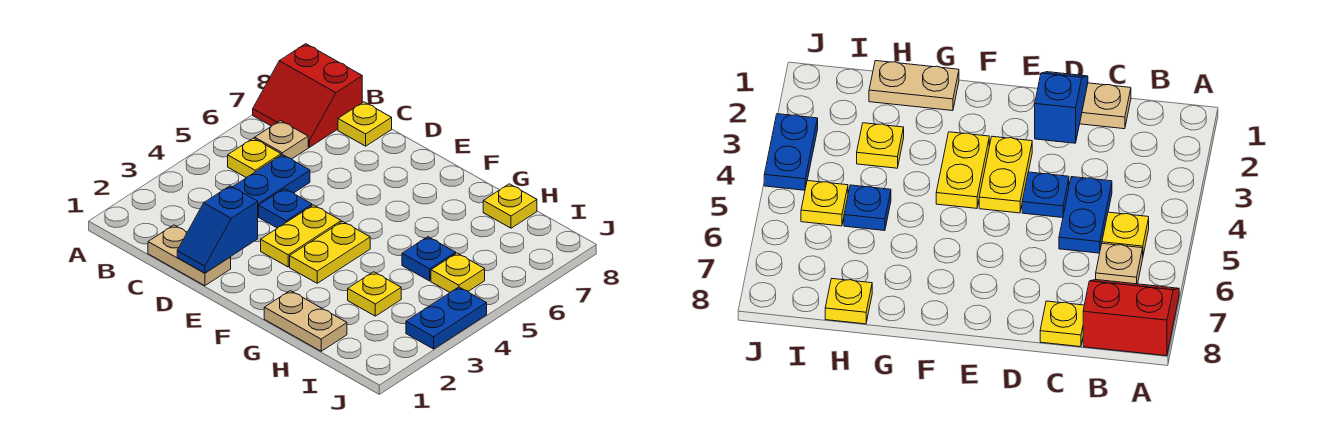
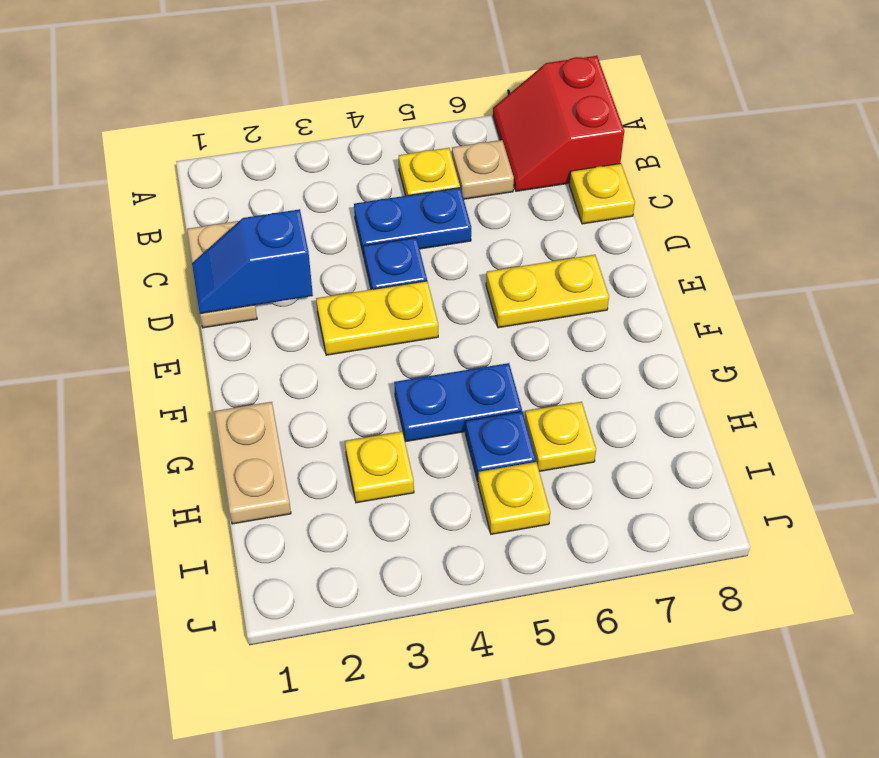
yellow 1x2 plate [290,221,370,283] -> yellow 1x2 plate moved to [486,255,609,328]
yellow 1x1 plate [483,184,537,228] -> yellow 1x1 plate moved to [525,402,596,471]
blue 1x2 plate [406,287,487,349] -> blue 1x2 plate moved to [394,363,522,441]

